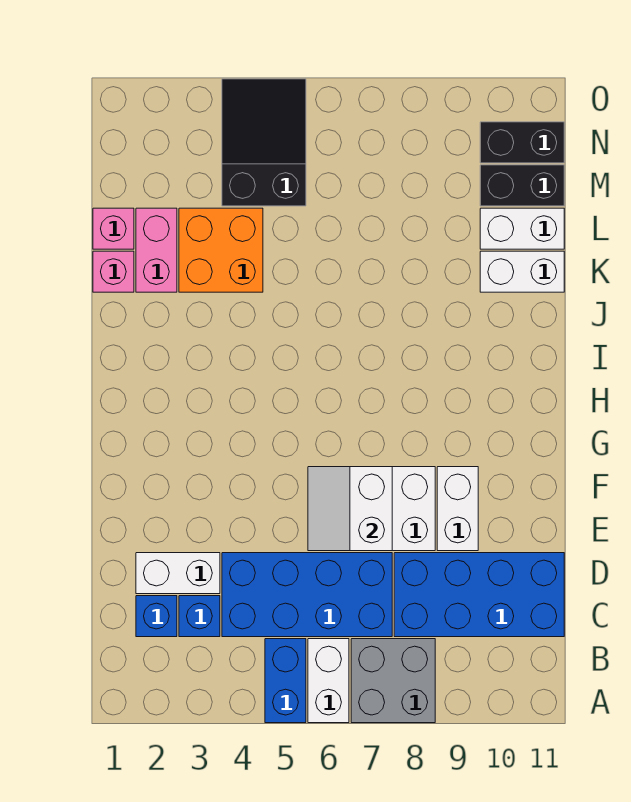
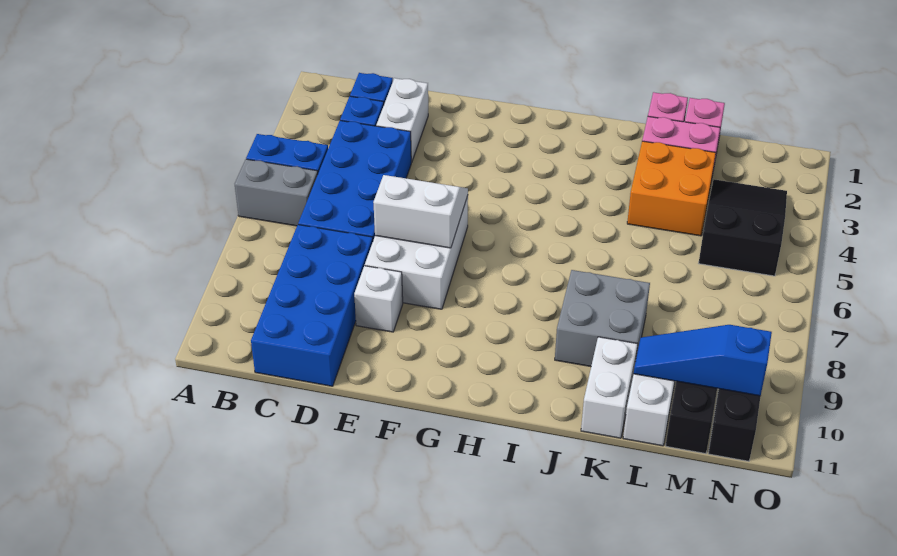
white 1x2 brick [308,639,349,723] -> grey 1x2 brick [235,159,318,226]
grey 2x2 brick [351,639,435,723] -> grey 2x2 brick moved to [555,270,650,367]
white 1x2 brick [437,467,478,551] -> white 1x1 brick [354,266,403,332]
none -> blue 1x3 slope [634,325,772,396]
black 2x3 slope [222,79,306,206] -> black 2x3 slope turned to [699,179,787,276]

